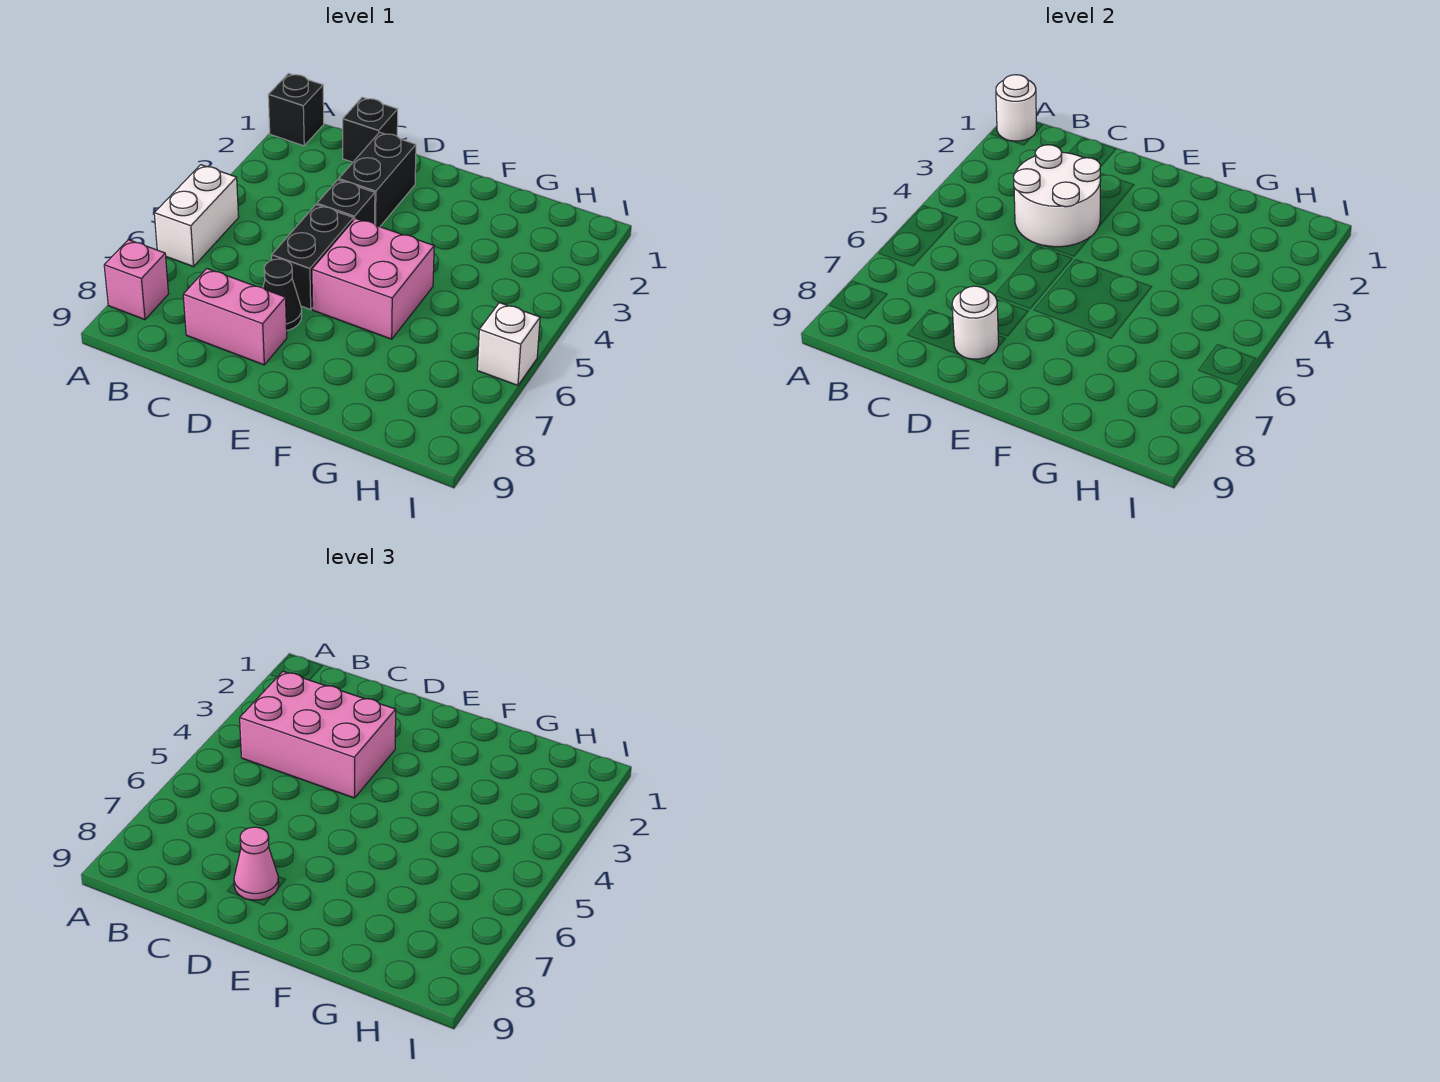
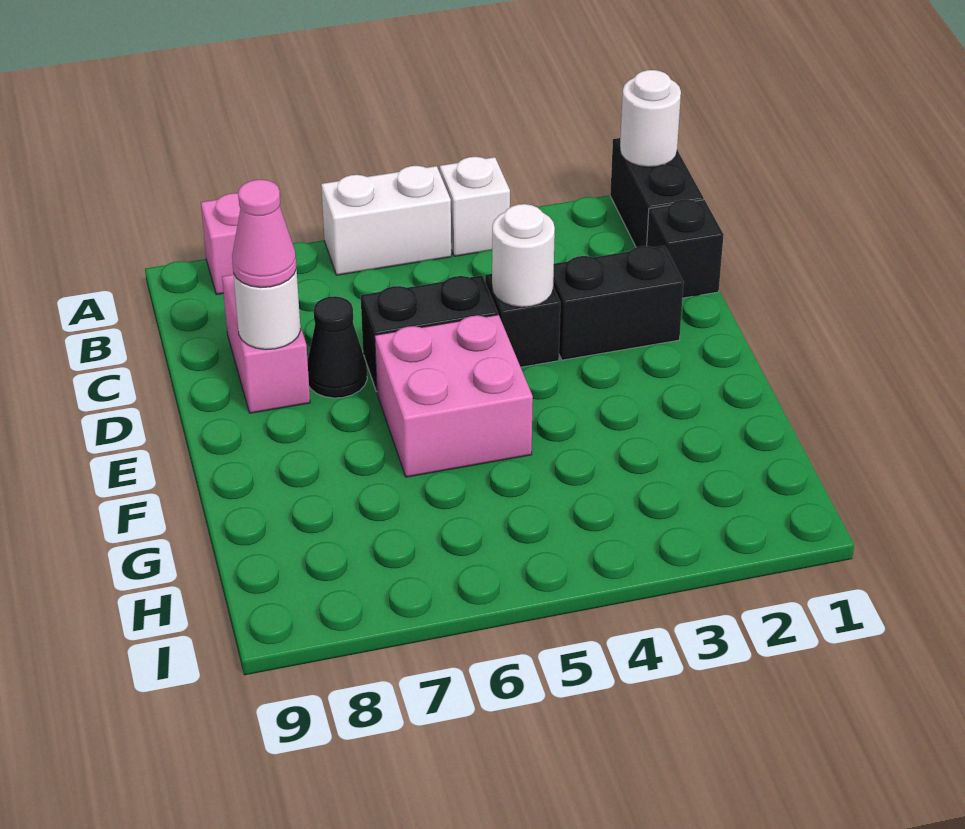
black 1x1 brick [268,74,324,146] -> black 1x2 brick [610,138,704,247]
pink 2x3 brick [240,671,396,798] -> none
white 2x2 round brick [1014,145,1101,247] -> white 1x1 round brick [492,204,555,307]
white 1x1 brick [477,303,540,385] -> white 1x1 brick moved to [440,157,510,256]

